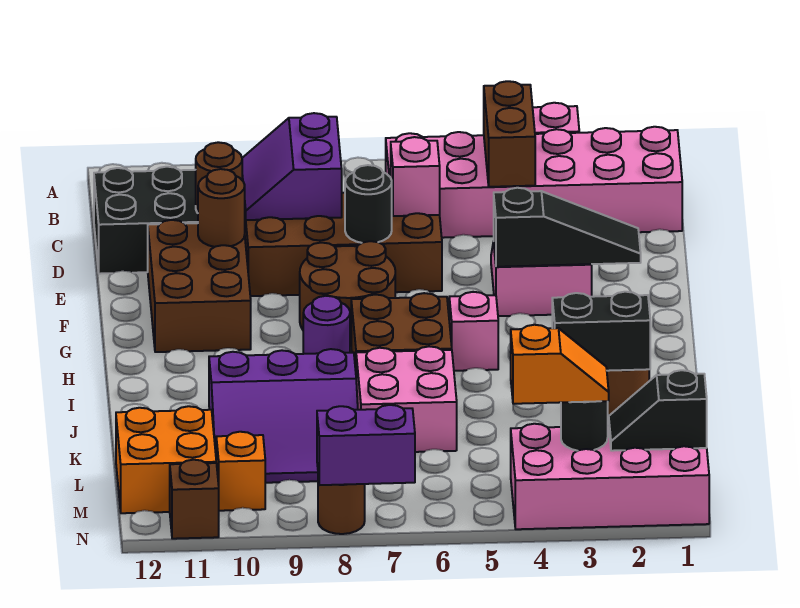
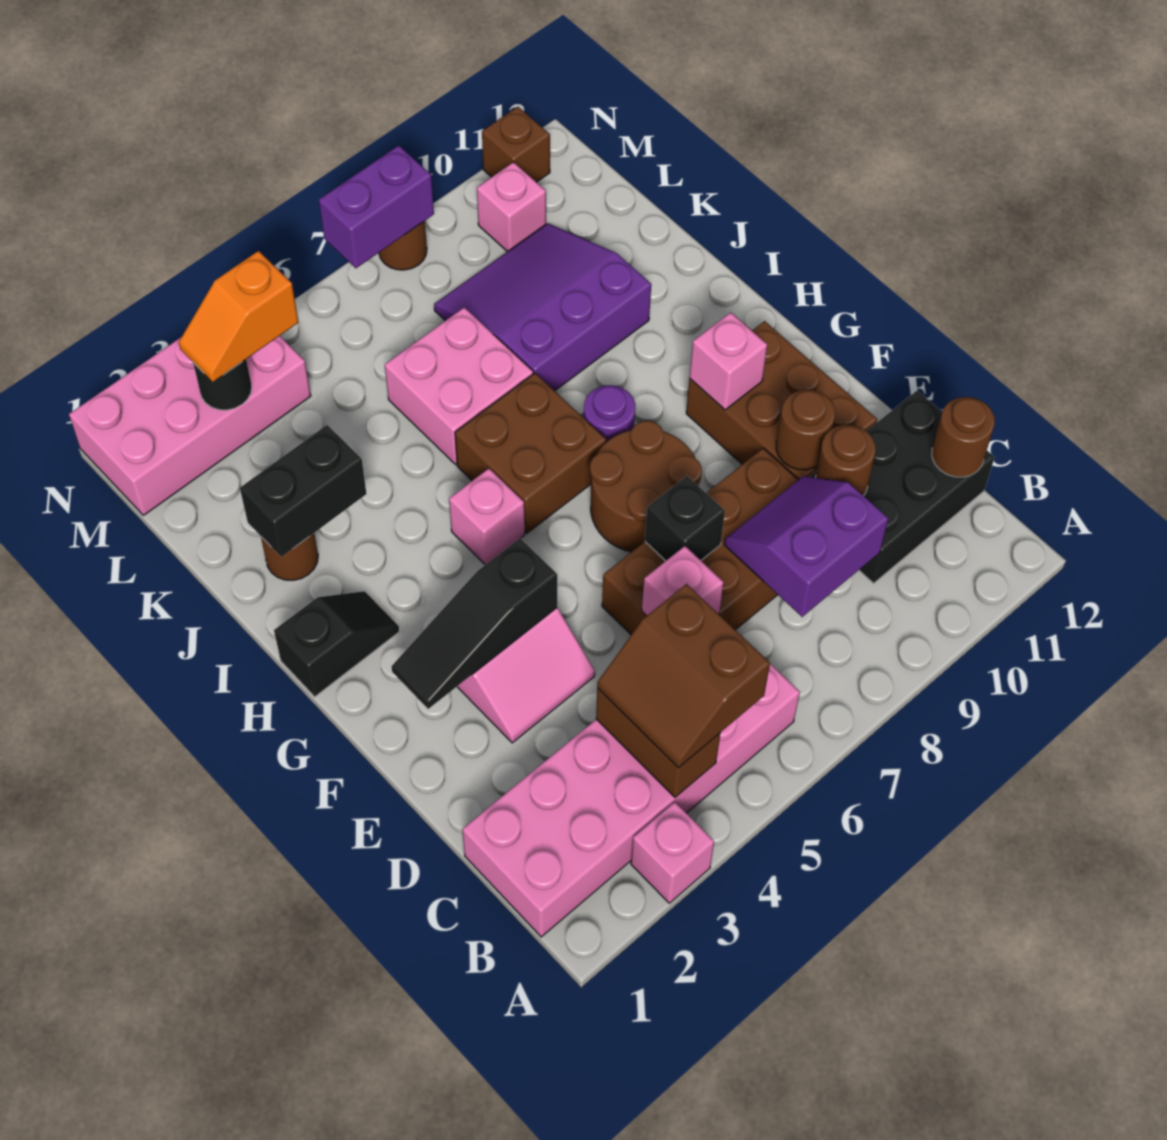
none -> brown 2x2 slope [597,584,770,768]
purple 2x2 slope [242,113,342,220] -> purple 2x2 slope turned to [724,476,888,617]
none -> brown 1x1 round brick [932,397,995,477]
black 1x1 round brick [345,165,392,243] -> black 1x1 brick [645,476,725,561]
none -> pink 1x1 brick [690,312,767,410]
orange 2x2 brick [116,406,216,513] -> none
black 1x2 slope [609,370,707,451] -> black 1x2 slope moved to [274,591,399,697]
orange 1x1 brick [216,432,265,511] -> pink 1x1 brick [477,162,546,252]

